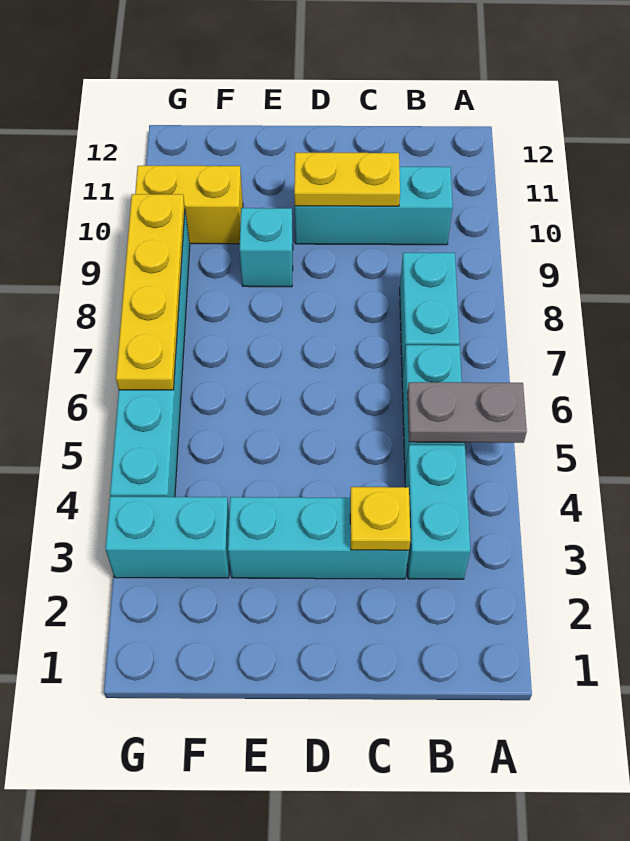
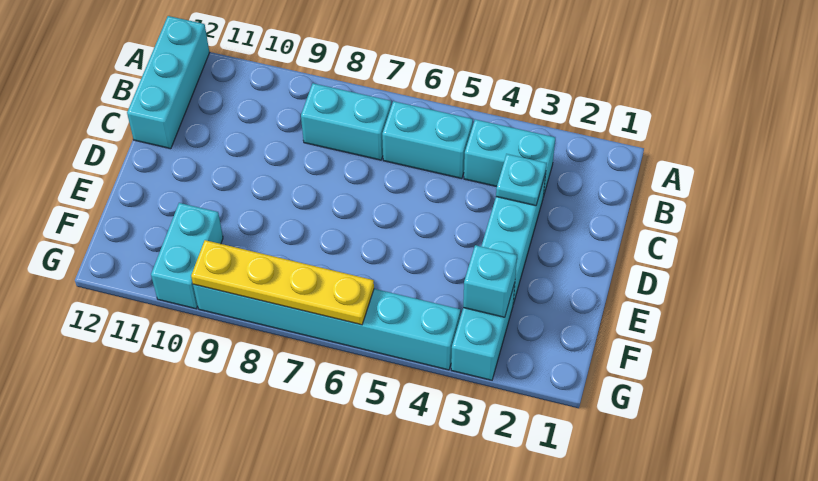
grey 1x2 plate [407,382,527,443] -> none
cyan 1x3 brick [295,167,453,245] -> cyan 1x3 brick moved to [127,16,209,149]
yellow 1x1 plate [350,487,410,550] -> cyan 1x1 plate [496,154,547,206]
yellow 1x2 plate [294,153,400,206] -> none
cyan 1x1 brick [239,208,293,287] -> cyan 1x1 brick moved to [463,245,517,317]
yellow 1x2 brick [135,166,243,244] -> cyan 1x2 brick [151,203,223,309]

